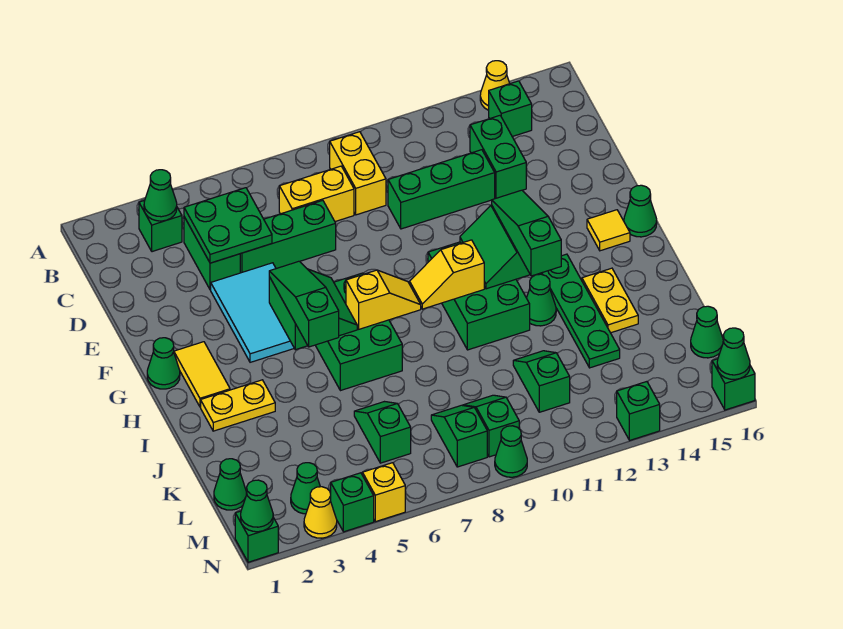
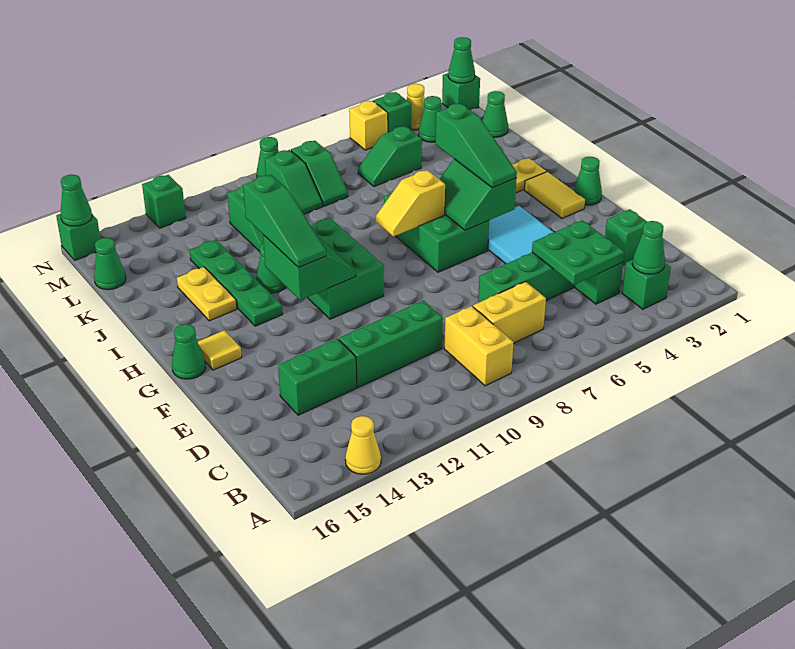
green 1x1 brick [489,81,532,137] -> green 1x1 brick moved to [605,209,647,265]
green 1x2 brick [470,116,526,198] -> green 1x2 brick turned to [278,339,357,415]
yellow 1x2 slope [410,240,484,309] -> none
green 1x2 slope [354,402,411,463] -> green 1x2 slope turned to [358,126,422,187]

